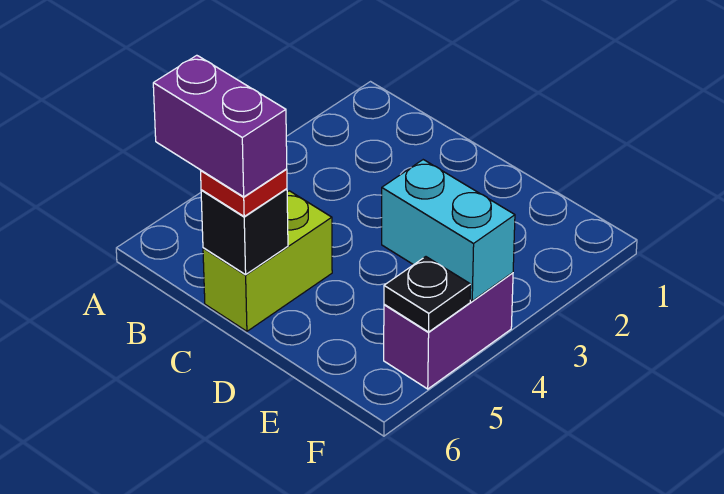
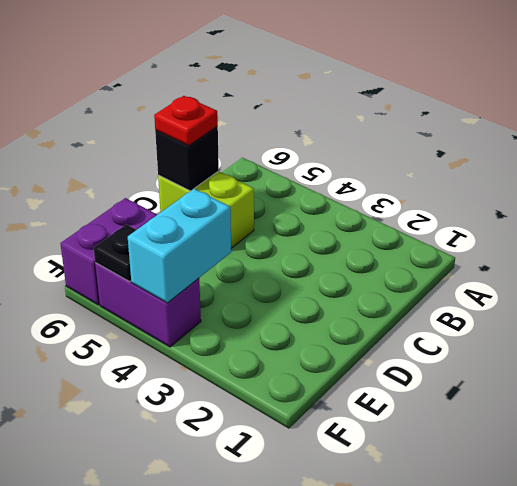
purple 1x2 brick [153,55,287,197] -> purple 1x2 brick moved to [60,198,157,305]

